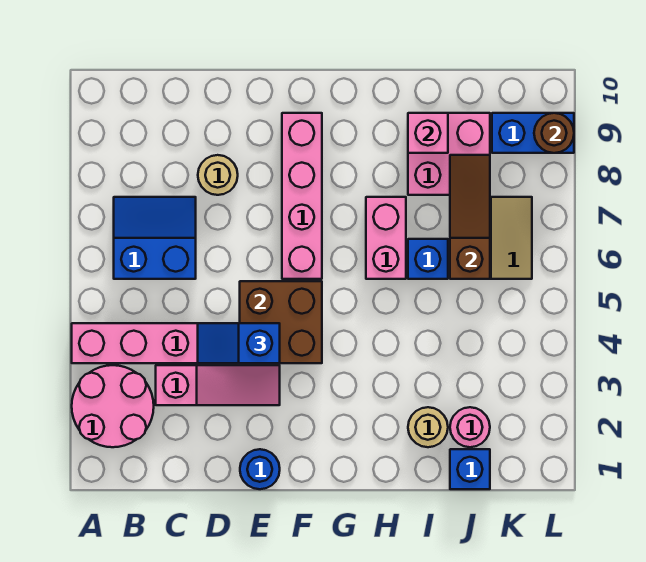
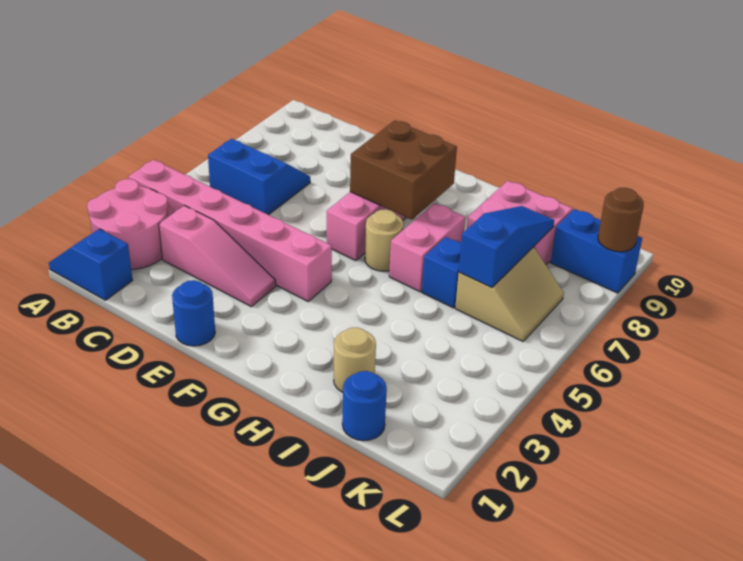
blue 1x2 slope [198,323,280,363] -> blue 1x2 slope moved to [49,229,133,300]
tan 1x1 round brick [198,155,238,195] -> tan 1x1 round brick moved to [365,209,404,271]
brown 2x2 brick [240,281,322,363] -> brown 2x2 brick moved to [350,120,457,220]
pink 1x1 brick [408,113,448,153] -> none
blue 1x1 brick [450,449,490,489] -> blue 1x1 round brick [342,371,387,441]
pink 1x1 round brick [450,407,490,447] -> none
brown 1x3 slope [450,155,490,279] -> blue 1x3 slope [459,206,554,288]

